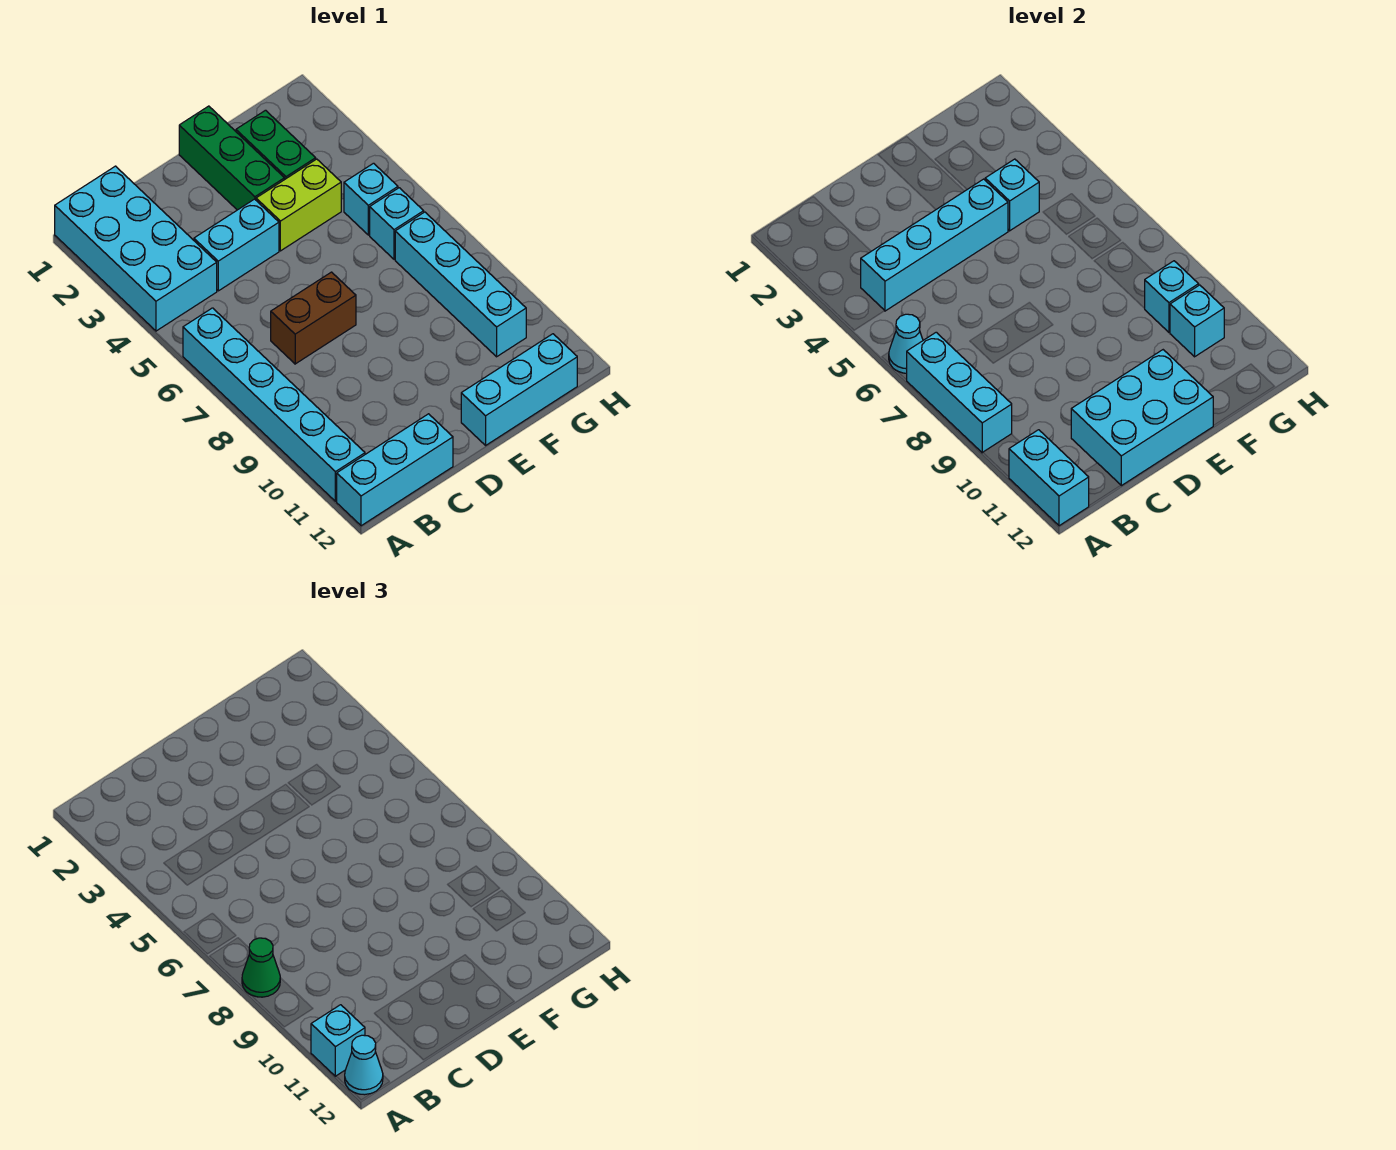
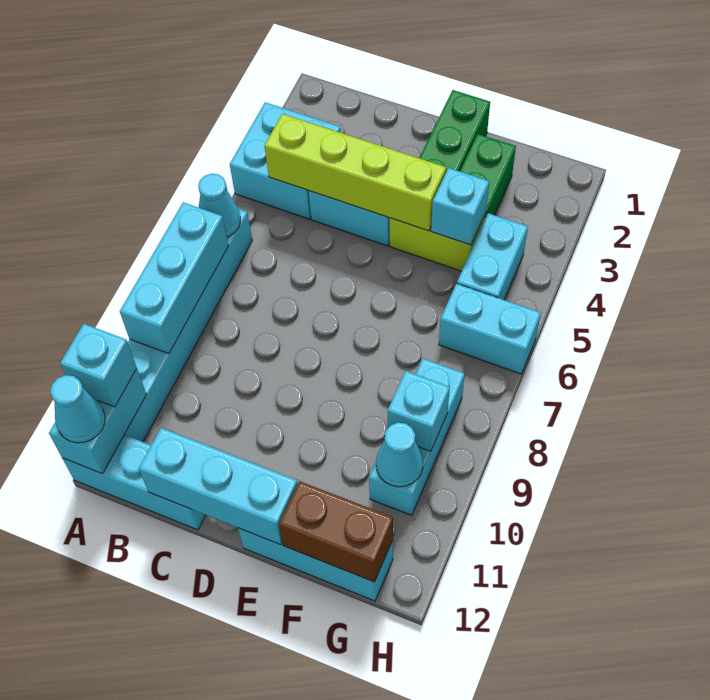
cyan 2x4 brick [55,166,217,331] -> cyan 2x2 brick [230,102,341,219]
green 1x1 cone [242,938,280,997] -> none
cyan 1x4 brick [861,179,1008,311] -> lime 1x4 brick [265,114,446,231]
brown 1x2 brick [271,272,356,364] -> brown 1x2 brick moved to [279,481,393,582]
cyan 2x3 brick [1071,350,1213,486] -> cyan 1x3 brick [139,428,298,545]
cyan 1x1 brick [344,163,398,235] -> cyan 1x2 brick [457,213,528,300]
cyan 1x1 brick [370,188,424,259] -> cyan 1x2 brick [439,284,541,374]
cyan 1x4 brick [395,212,526,357] -> cyan 1x3 brick [369,359,465,515]
cyan 1x1 brick [1170,285,1224,357] -> cyan 1x1 cone [376,423,423,487]

